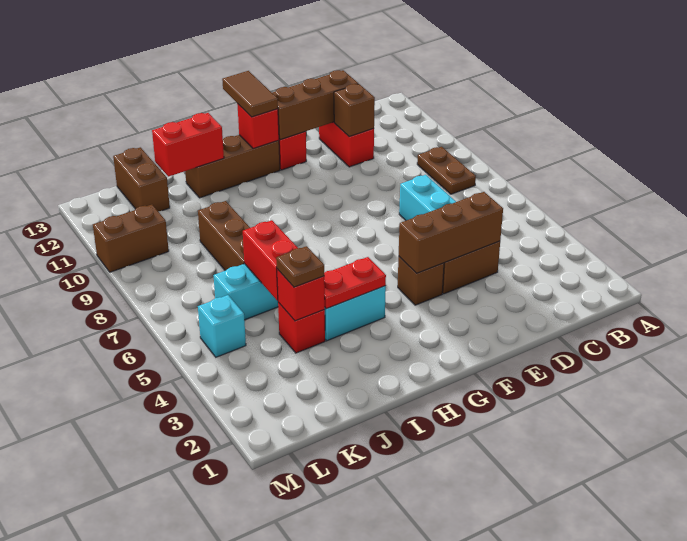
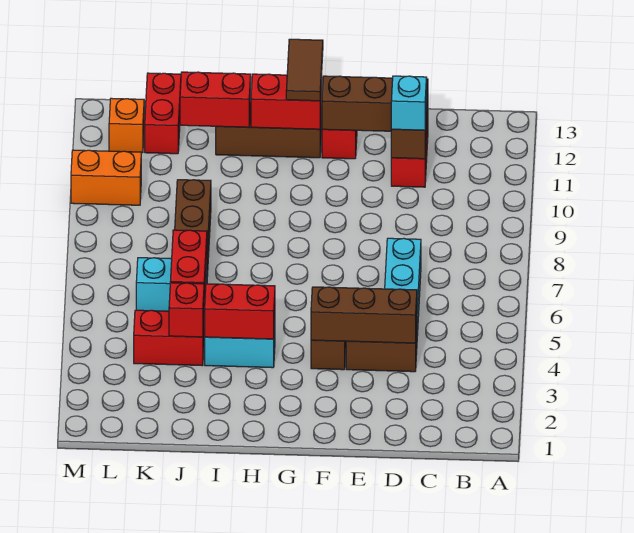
brown 1x2 plate [417,147,476,194] -> none
red 1x1 brick [237,104,279,149] -> red 1x2 brick [251,74,322,129]
red 1x2 plate [324,257,386,309] -> red 1x2 brick [204,284,275,339]
red 1x1 brick [278,302,325,353] -> red 1x2 brick [134,310,204,366]
brown 1x1 plate [276,246,324,287] -> none
brown 1x2 brick [113,147,170,211] -> red 1x2 brick [145,73,181,154]
cyan 1x1 brick [198,295,246,357] -> cyan 1x1 brick moved to [391,76,427,130]
brown 1x2 brick [93,205,169,272] -> orange 1x2 brick [71,150,141,205]
none -> orange 1x1 brick [109,98,144,153]

